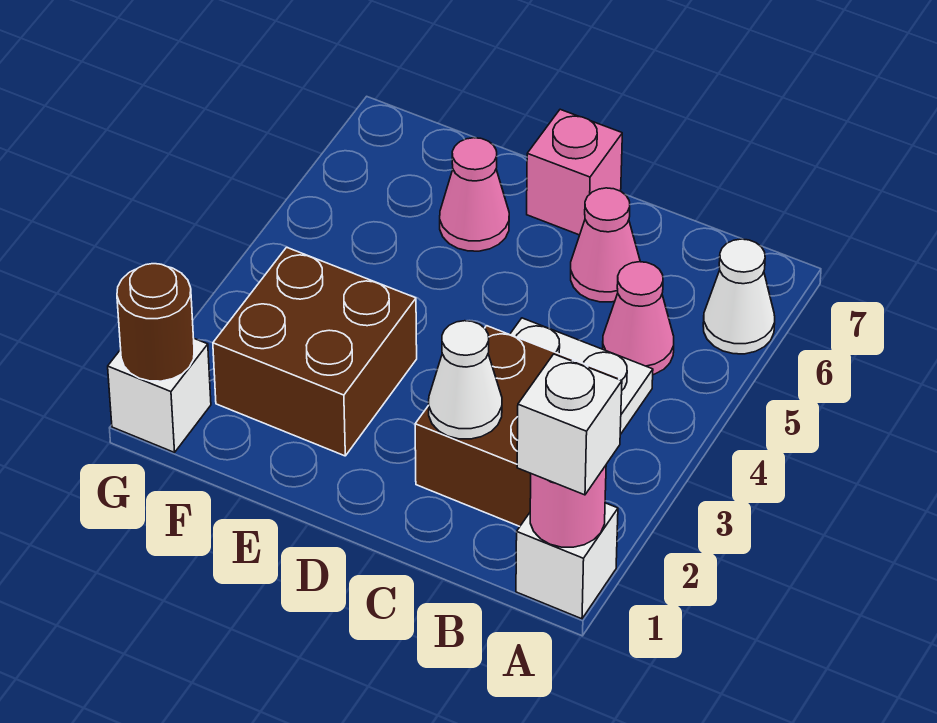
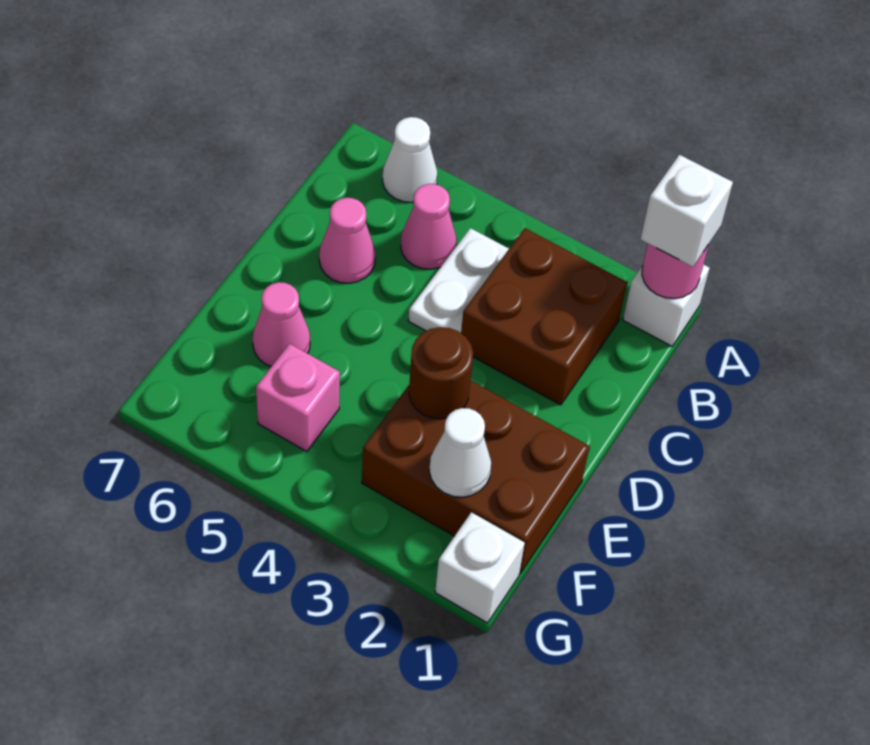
white 1x1 cone [429,321,502,439] -> white 1x1 cone moved to [429,408,491,497]
pink 1x1 brick [527,109,622,235] -> pink 1x1 brick moved to [256,344,340,452]
brown 2x2 brick [213,247,417,456] -> brown 2x3 brick [362,380,590,574]
brown 1x1 round brick [117,264,194,381] -> brown 1x1 round brick moved to [409,327,473,419]

